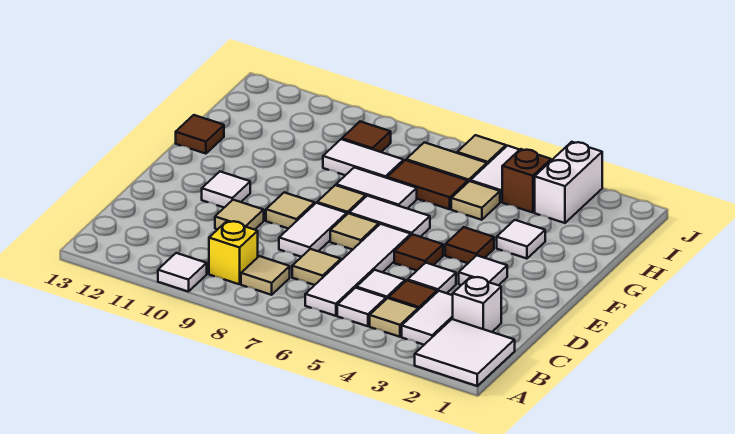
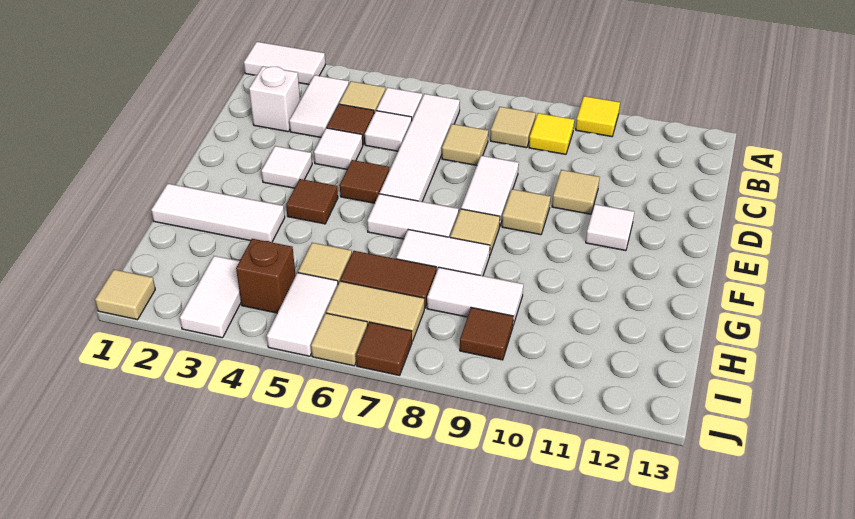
white 2x2 tile [415,319,515,386] -> white 1x2 tile [244,42,326,85]
white 1x1 tile [158,253,207,292] -> yellow 1x1 tile [576,96,620,137]
yellow 1x1 brick [209,221,258,284] -> yellow 1x1 tile [529,113,574,154]
tan 1x1 tile [330,213,379,250] -> tan 1x1 tile moved to [95,270,155,320]
white 1x1 tile [497,220,545,259] -> white 1x3 tile [151,184,285,242]
brown 1x1 tile [176,115,224,154] -> brown 1x1 tile moved to [356,322,412,375]
white 1x2 brick [535,142,602,223] -> white 1x2 tile [180,256,241,338]

